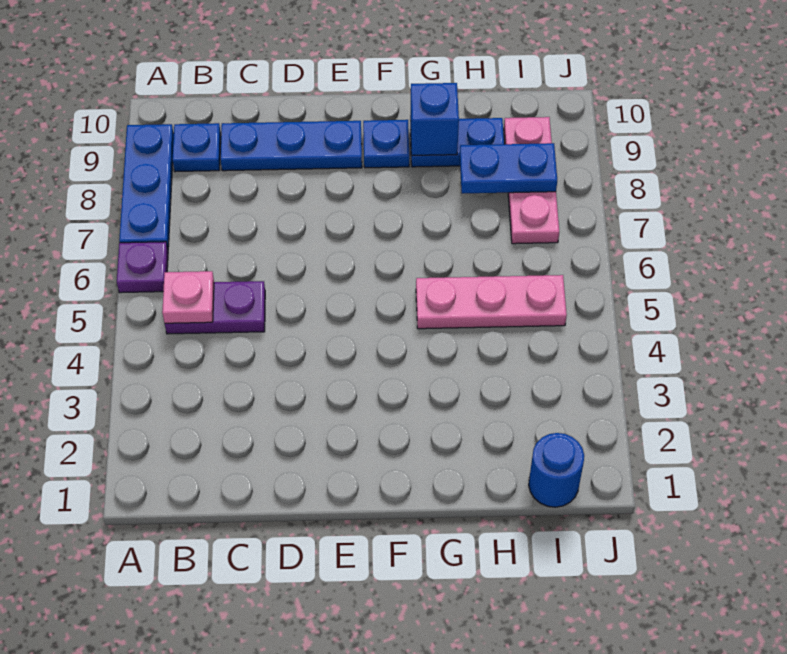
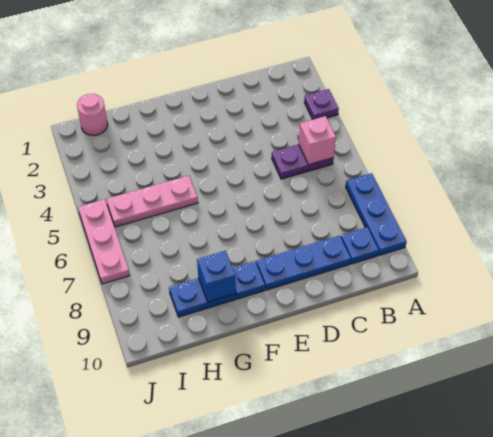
purple 1x1 plate [117,242,168,293] -> purple 1x1 plate moved to [304,89,339,119]
pink 1x1 plate [162,271,214,323] -> pink 1x1 brick [299,116,336,165]
blue 1x2 plate [460,143,557,194] -> none
blue 1x1 round brick [529,433,584,507] -> pink 1x1 round brick [77,94,108,136]
pink 1x3 plate [504,117,559,244] -> pink 1x3 plate moved to [78,199,130,284]

